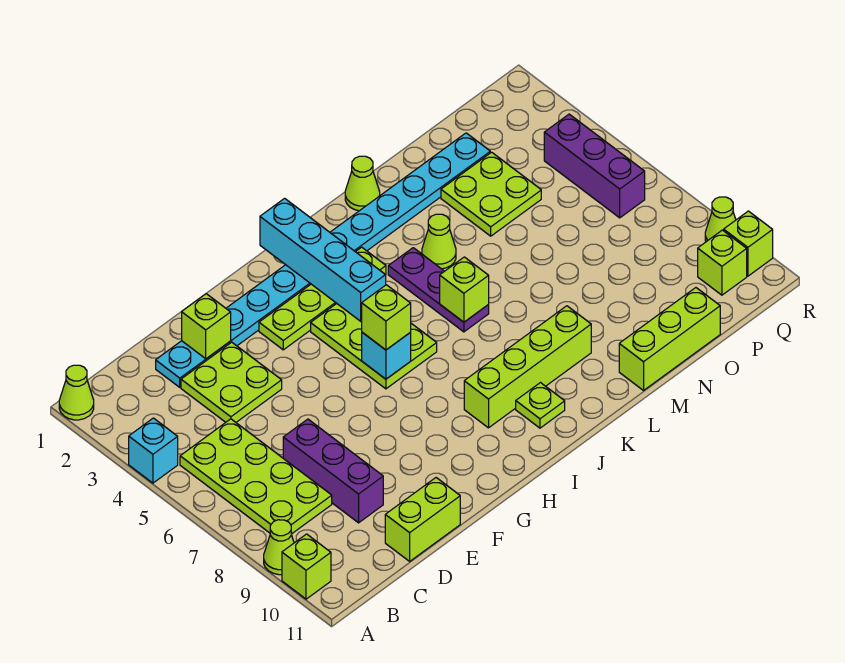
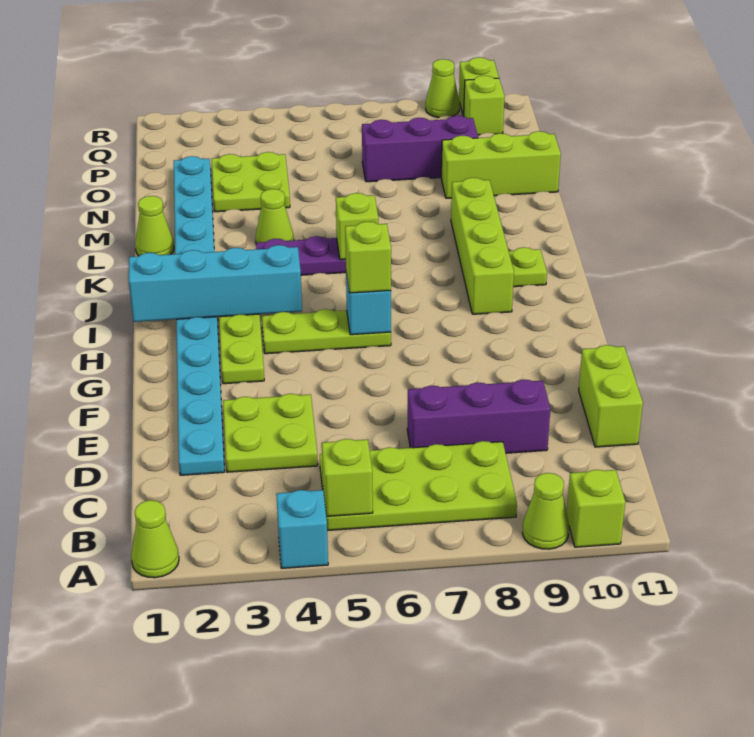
lime 1x1 brick [182,294,231,359] -> lime 1x1 brick moved to [322,439,373,517]
lime 2x3 plate [311,303,437,389] -> lime 1x3 plate [262,309,391,354]
lime 1x3 brick [619,288,720,390] -> lime 1x3 brick turned to [441,131,561,198]
purple 1x3 brick [544,114,645,218] -> purple 1x3 brick moved to [362,116,478,182]

